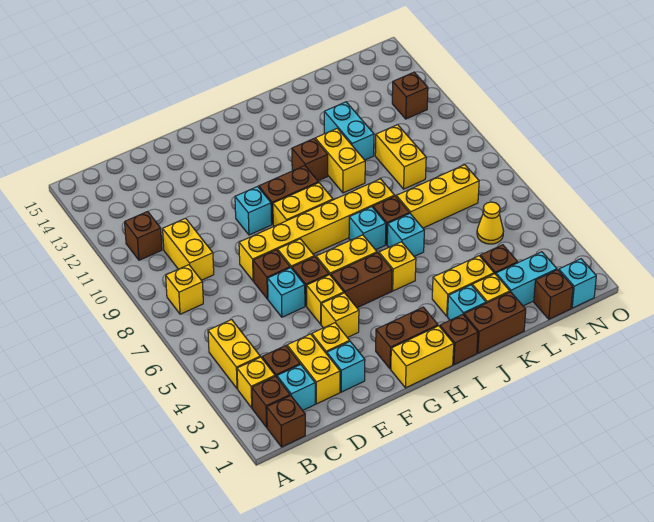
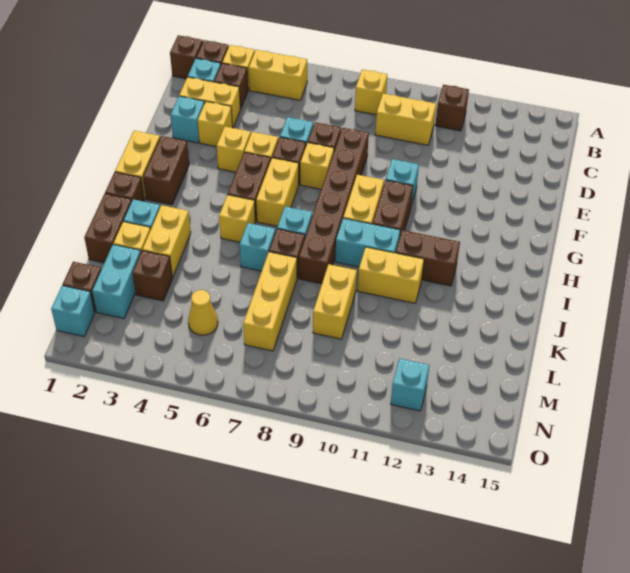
yellow 1x6 brick [239,179,395,281] -> brown 1x6 brick [299,128,369,284]
brown 1x1 brick [292,139,328,181] -> brown 1x2 brick [396,230,460,286]
cyan 1x2 brick [324,102,374,160] -> cyan 1x2 brick moved to [335,218,400,267]
yellow 1x2 brick [375,125,426,189] -> yellow 1x2 brick turned to [313,264,357,339]
brown 1x1 brick [392,72,428,119] -> cyan 1x1 brick [391,358,430,411]

